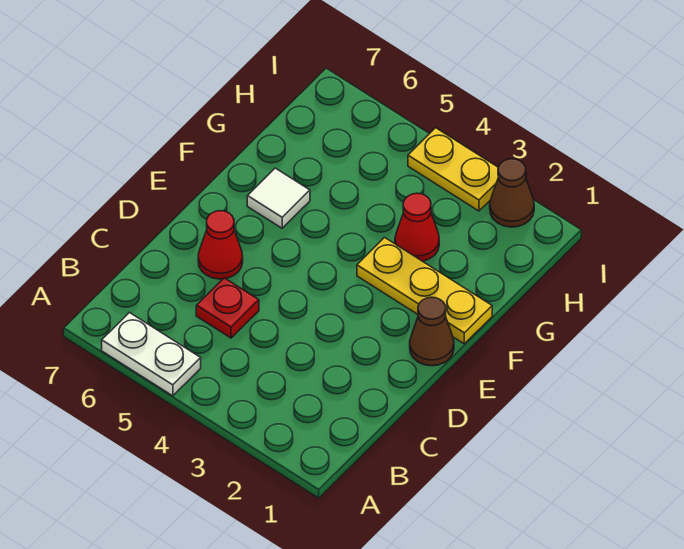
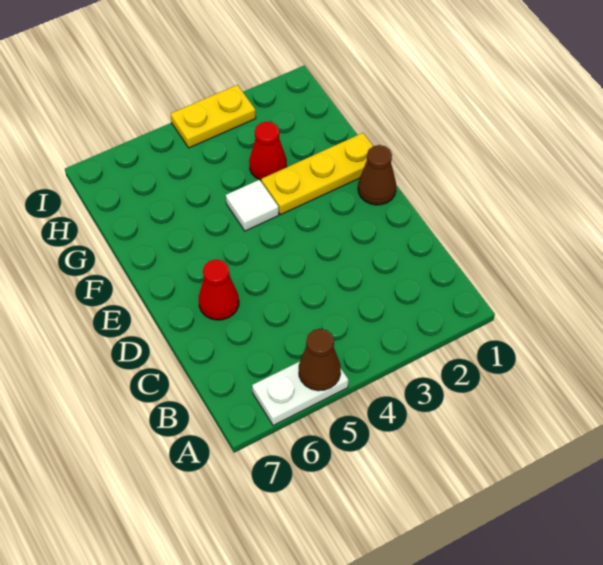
red 1x1 plate [196,278,259,338] -> none
white 1x1 tile [247,168,310,228] -> white 1x1 tile moved to [226,180,279,231]
brown 1x1 cone [490,159,534,227] -> brown 1x1 cone moved to [299,329,341,391]

